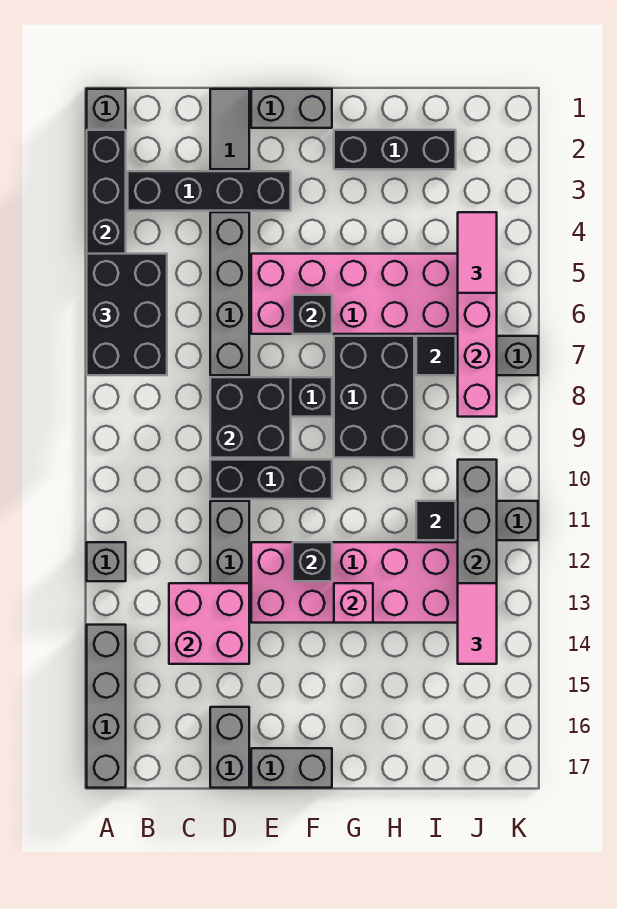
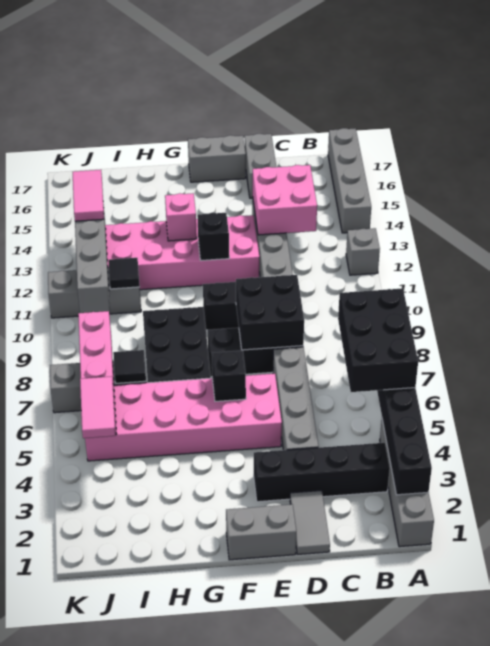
black 1x3 brick [334,130,456,169] -> none

